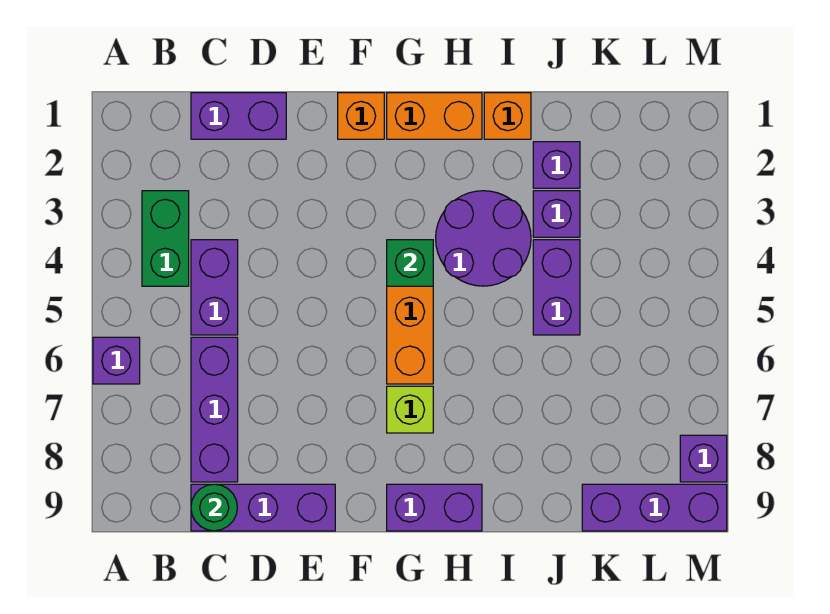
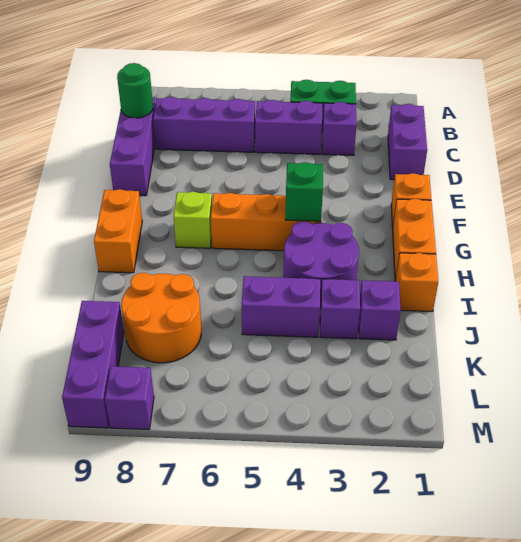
purple 1x1 brick [93,337,140,384] -> purple 1x1 brick moved to [322,102,356,155]
purple 1x2 brick [387,484,482,531] -> orange 1x2 brick [94,189,142,273]
none -> orange 2x2 round brick [121,273,201,363]

